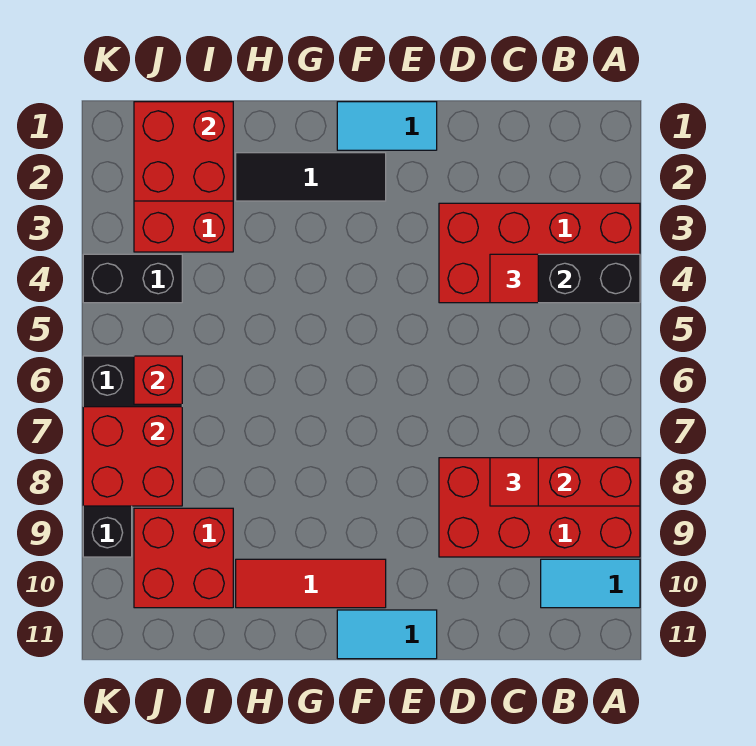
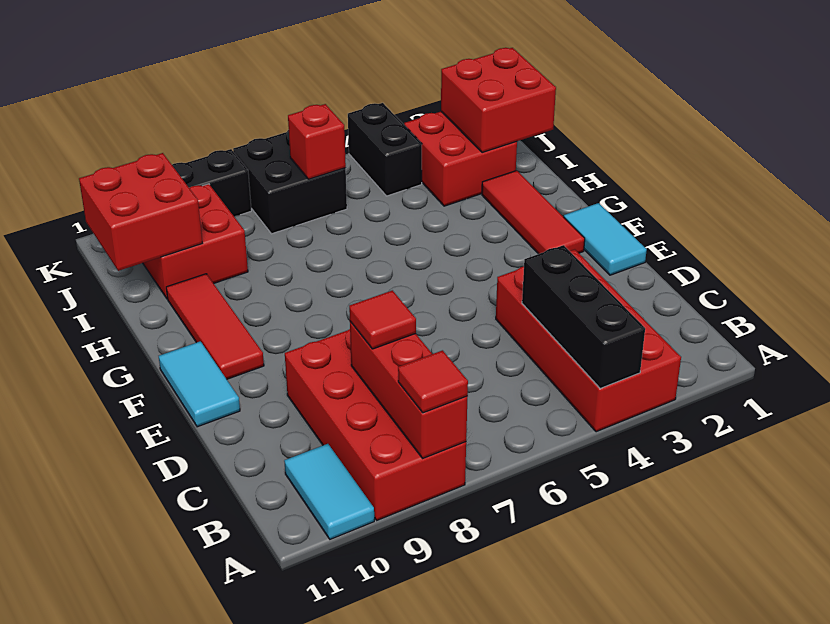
red 1x1 tile [490,254,538,303] -> red 1x1 tile moved to [398,350,468,413]
black 1x3 tile [236,153,386,201] -> red 1x3 tile [482,171,585,254]
red 2x2 brick [83,407,182,506] -> red 2x2 brick moved to [79,153,202,271]

